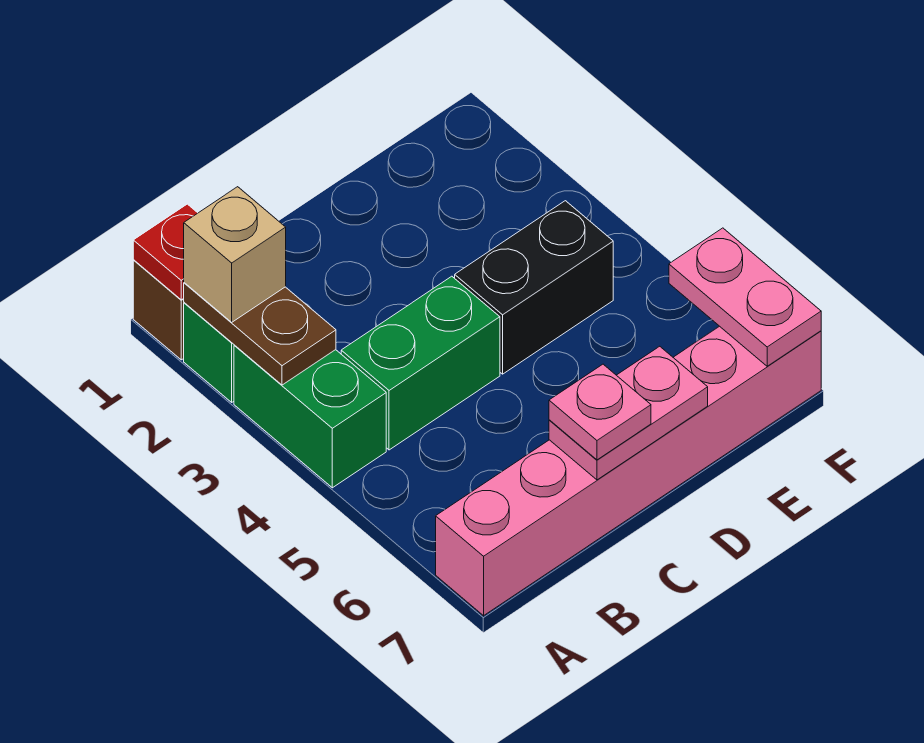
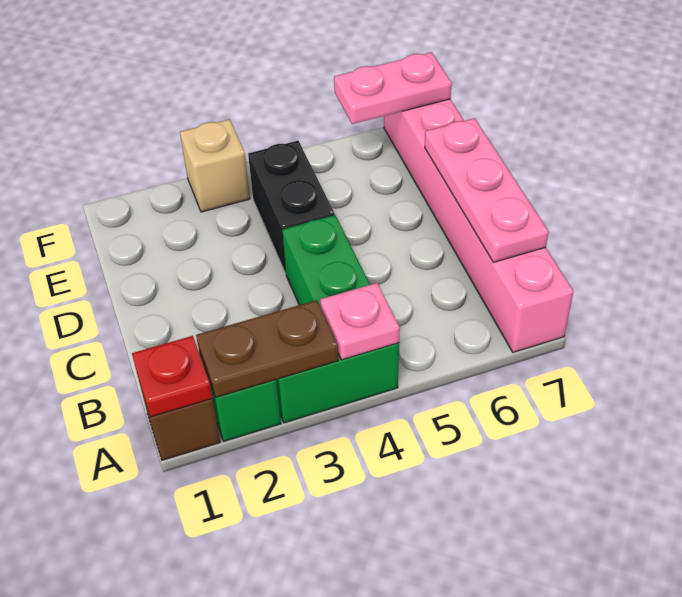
tan 1x1 brick [184,187,286,322] -> tan 1x1 brick moved to [180,119,250,212]
pink 1x2 plate [549,346,708,480] -> pink 1x3 plate [425,118,549,262]
pink 1x1 plate [549,364,651,460] -> pink 1x1 plate moved to [320,283,400,360]

